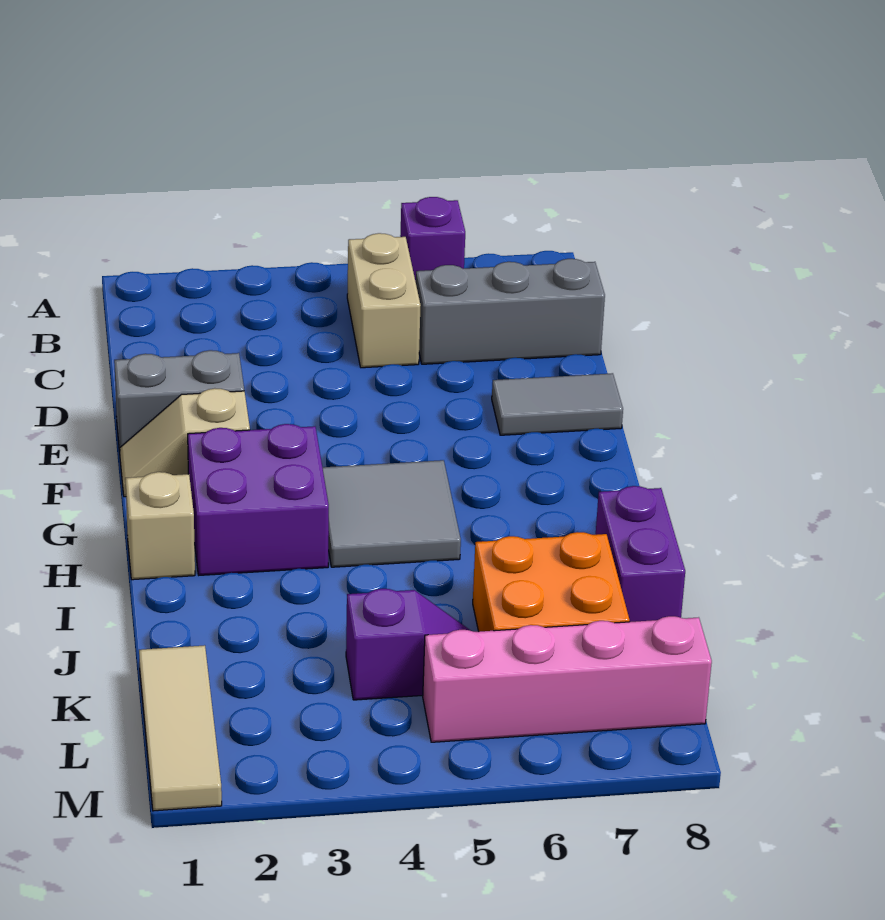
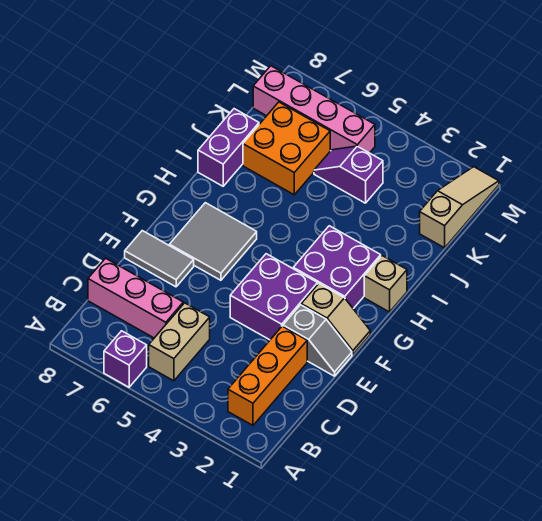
none -> orange 1x3 brick [228,326,307,425]
grey 1x3 brick [416,259,605,364] -> pink 1x3 brick [88,258,183,338]
grey 1x2 brick [114,350,244,451] -> grey 1x2 slope [283,305,352,376]
none -> purple 2x2 brick [230,254,318,340]
grey 2x2 tile [322,460,461,567] -> grey 2x2 tile moved to [169,203,257,280]
tan 1x3 tile [139,645,222,811] -> tan 1x3 slope [420,167,499,248]

